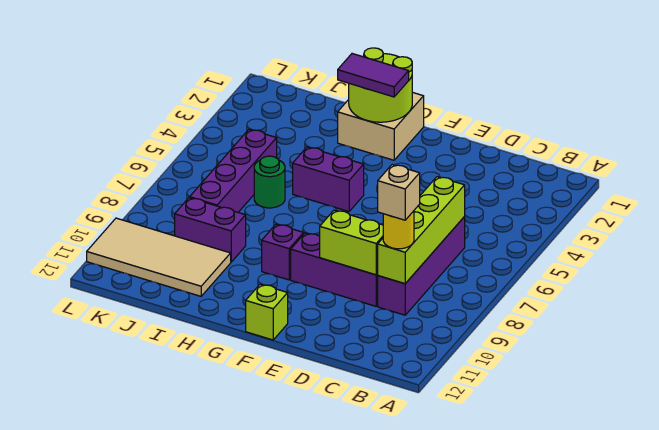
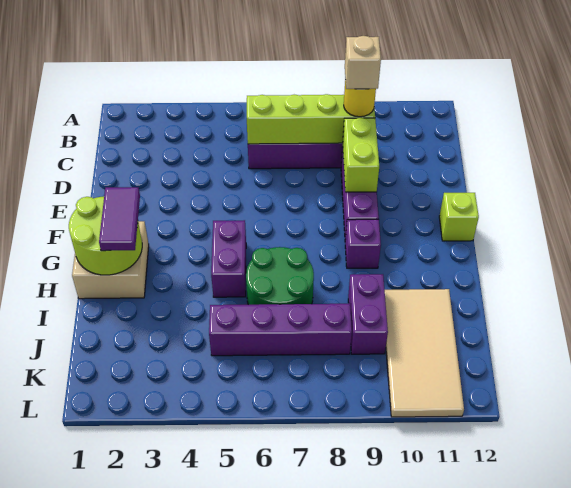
green 1x1 round brick [254,156,285,208] -> green 2x2 round brick [246,247,314,305]

